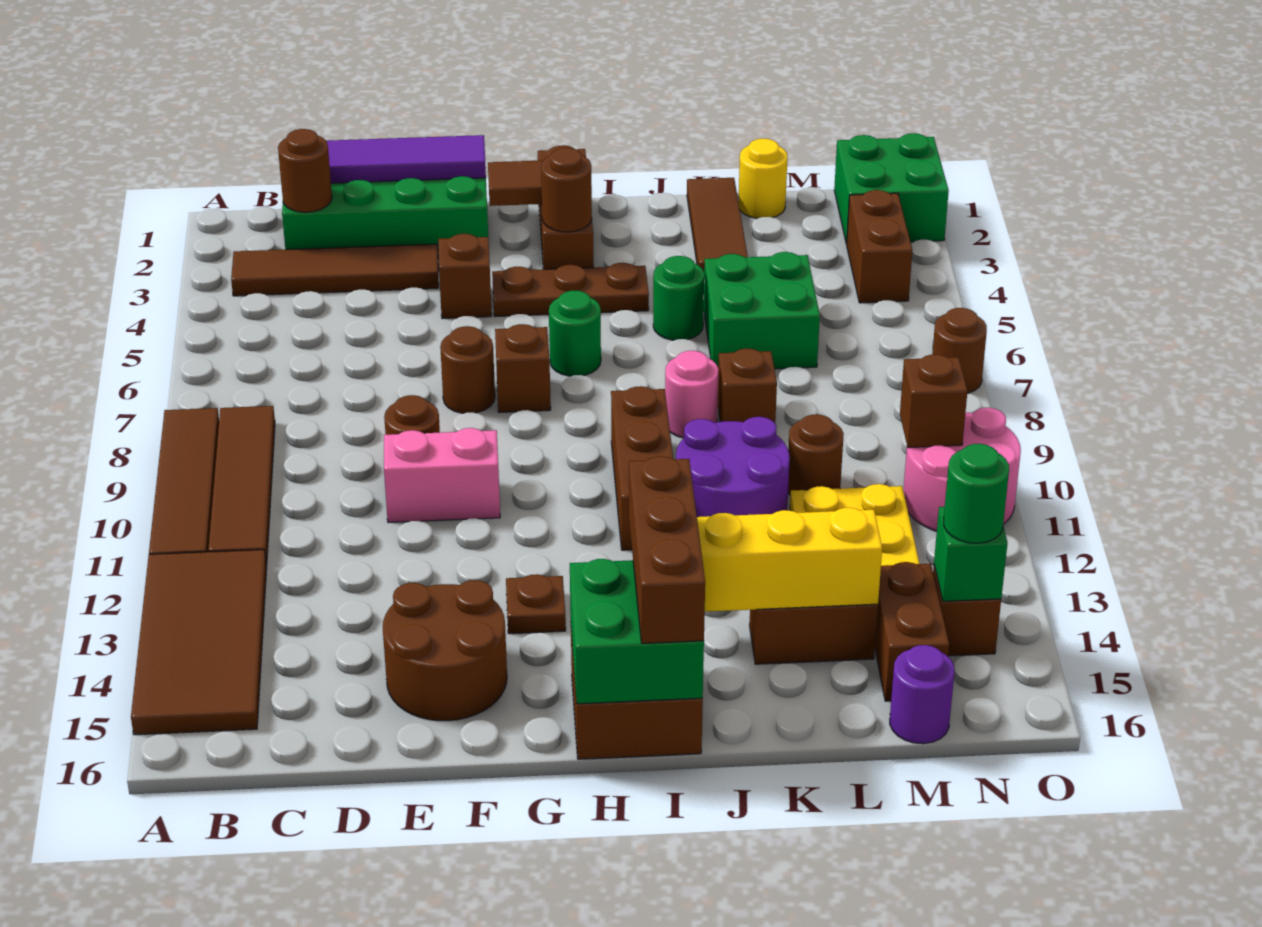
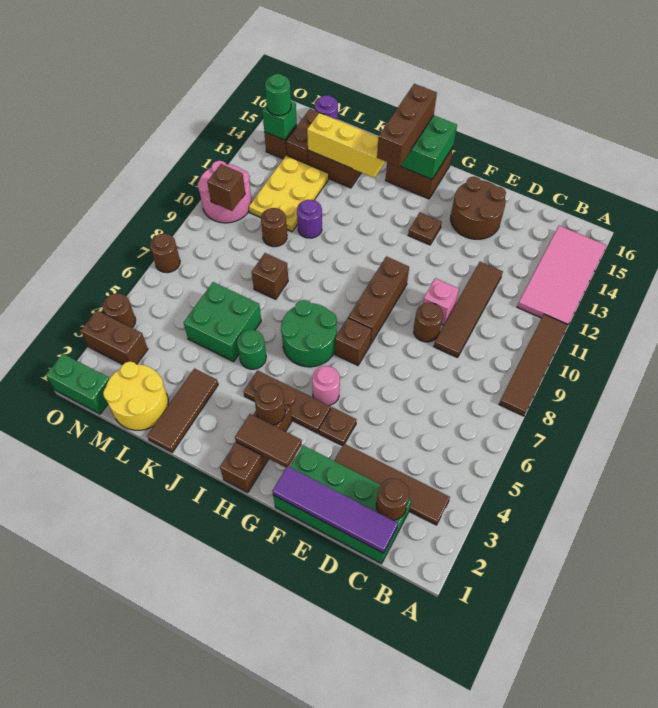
brown 2x4 tile [131,550,267,735] -> pink 2x4 tile [517,226,607,324]
brown 1x4 tile [208,406,275,565] -> brown 1x4 tile moved to [434,262,503,358]
pink 1x2 brick [384,428,500,522] -> pink 1x1 brick [423,278,459,325]
brown 1x1 brick [438,234,492,319] -> brown 1x1 plate [319,407,356,446]
brown 1x1 round brick [440,326,495,413] -> brown 1x1 round brick moved to [103,293,136,328]
green 1x1 round brick [549,291,601,376] -> green 2x2 round brick [281,300,337,367]
brown 1x3 brick [611,386,673,550] -> brown 1x3 brick moved to [348,256,409,344]
pink 1x1 round brick [665,351,718,438] -> pink 1x1 round brick moved to [312,366,340,405]
purple 2x2 round brick [676,417,790,517] -> purple 1x1 round brick [297,200,322,238]
yellow 1x1 round brick [738,139,787,219] -> yellow 2x2 round brick [103,361,168,430]
green 2x2 brick [834,133,949,244] -> green 1x2 brick [46,354,109,414]
brown 1x2 brick [847,190,912,303] -> brown 1x2 brick turned to [81,310,148,364]

